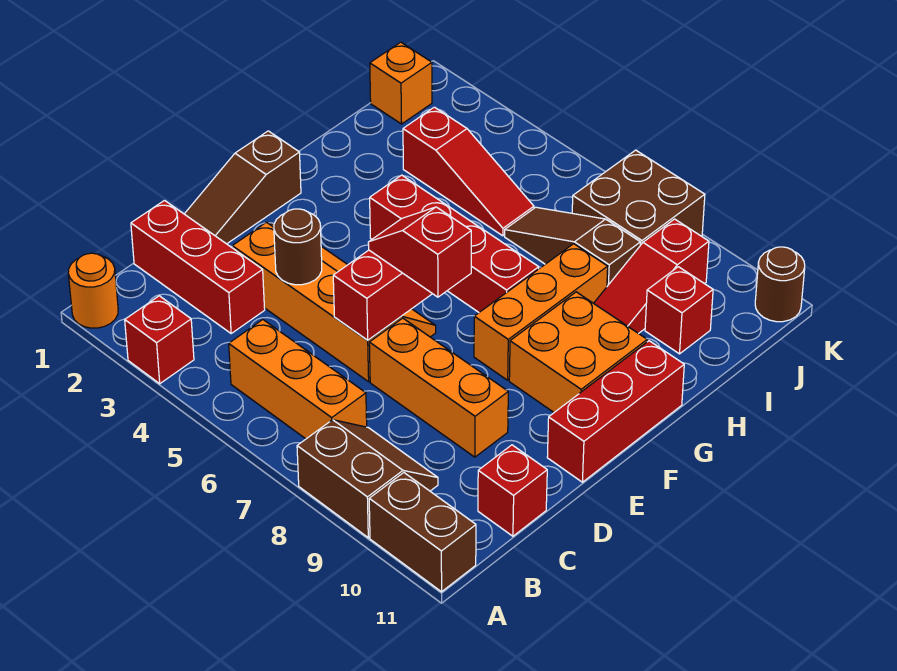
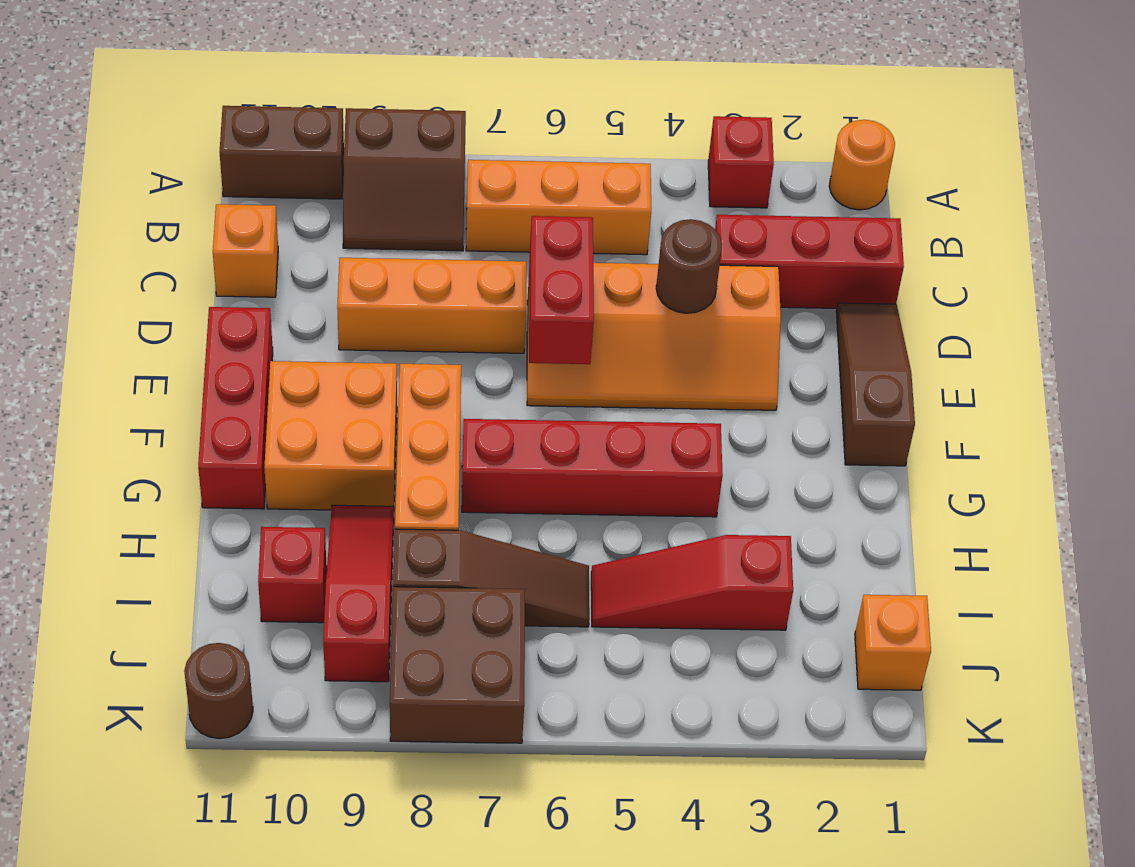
red 1x1 brick [478,445,547,536] -> orange 1x1 brick [213,204,278,297]
red 1x2 slope [368,207,471,297] -> none

